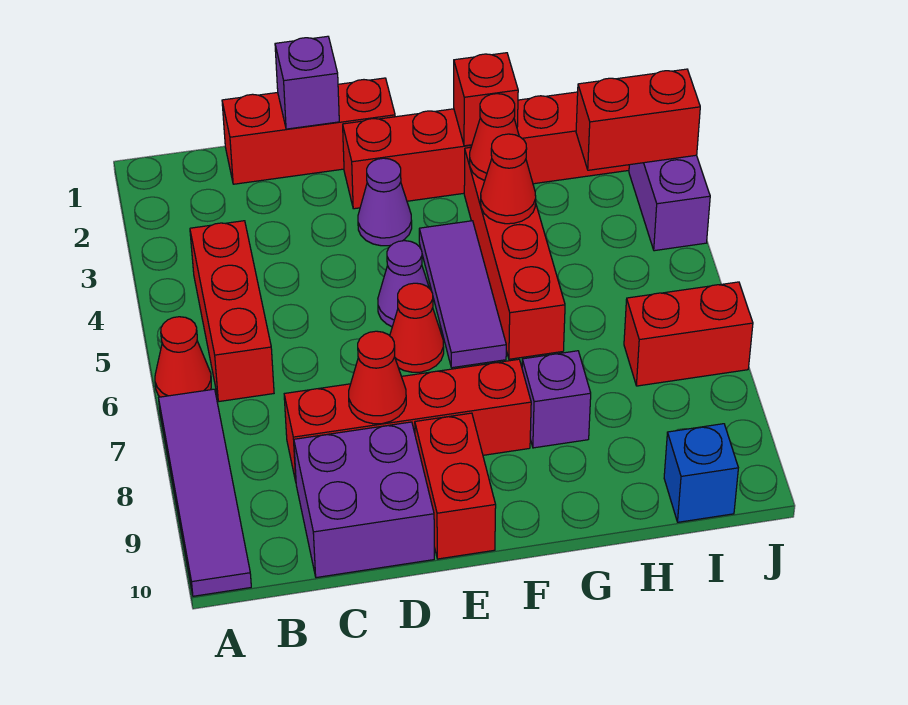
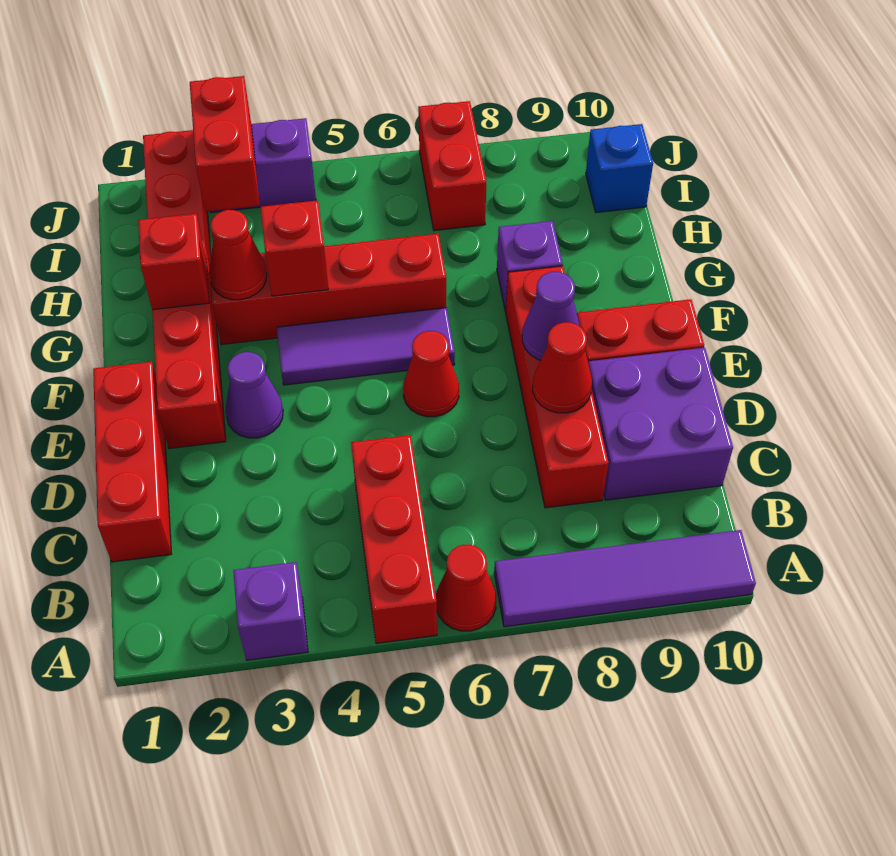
red 1x3 brick [190,221,274,401] -> red 1x3 brick turned to [351,435,437,643]
purple 1x1 brick [275,36,339,129] -> purple 1x1 brick moved to [233,562,308,660]
purple 1x1 cone [378,241,429,327] -> purple 1x1 cone moved to [522,272,580,360]
red 1x1 cone [481,134,536,224] -> red 1x1 brick [261,200,328,296]

